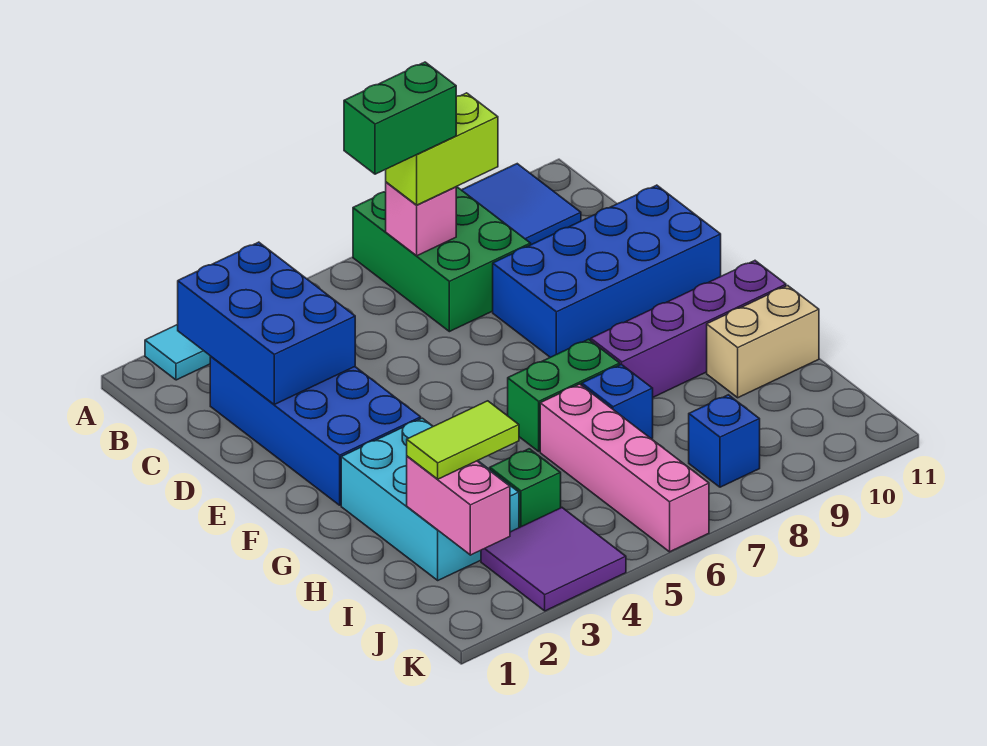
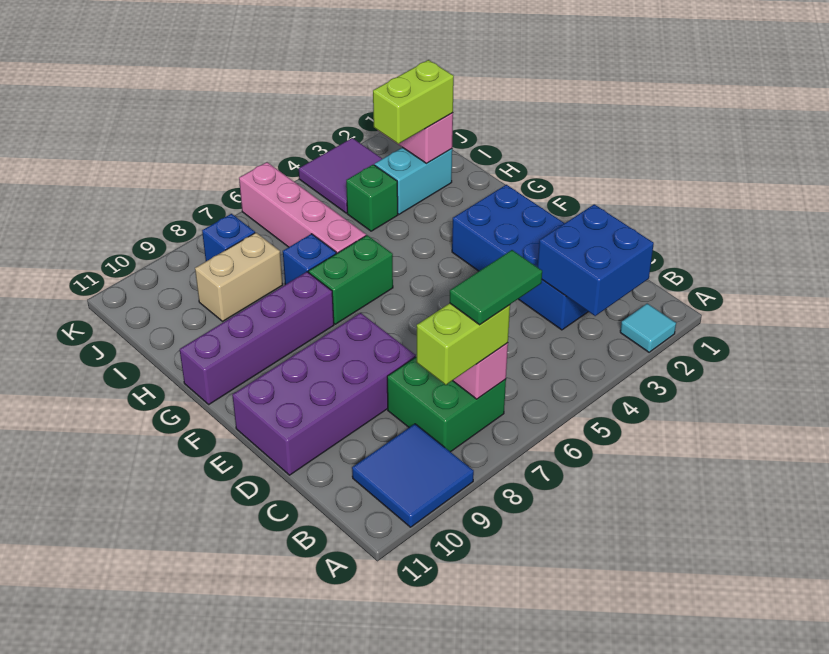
green 2x3 brick [353,186,531,332] -> green 2x2 brick [387,357,506,452]
blue 2x3 brick [178,242,355,404] -> blue 2x2 brick [538,204,654,316]
green 1x2 brick [344,62,456,174] -> green 1x2 tile [450,250,542,325]
blue 2x4 brick [493,185,721,357] -> purple 2x4 brick [232,313,416,475]
cyan 2x3 brick [341,418,519,580] -> cyan 1x2 brick [374,147,452,214]
tan 1x2 brick [707,286,819,398] -> tan 1x2 brick moved to [195,233,283,321]
lime 1x2 tile [407,401,519,479] -> lime 1x2 brick [373,60,454,144]

